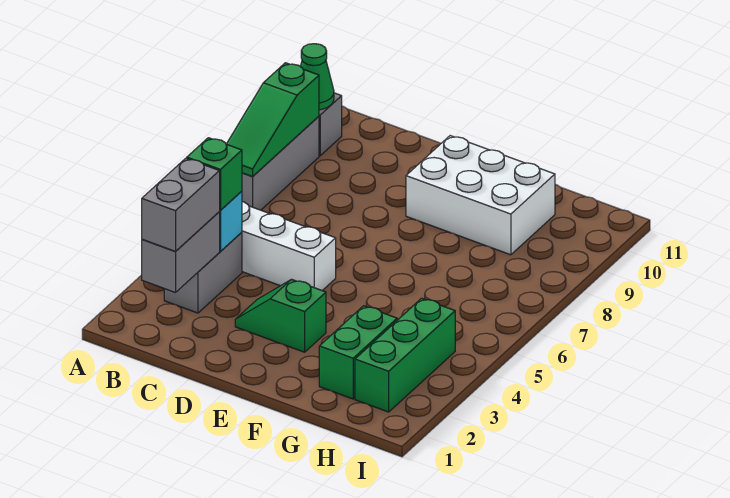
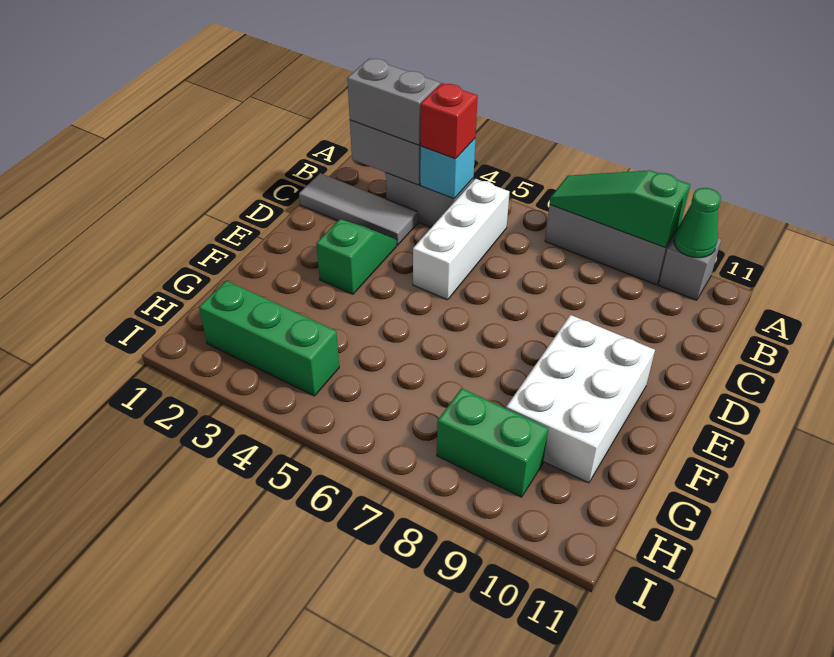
green 1x1 brick [187,138,242,210] -> red 1x1 brick [421,83,478,159]
none -> grey 1x3 tile [299,173,418,245]
green 1x2 brick [319,306,397,399] -> green 1x2 brick moved to [437,388,548,497]

